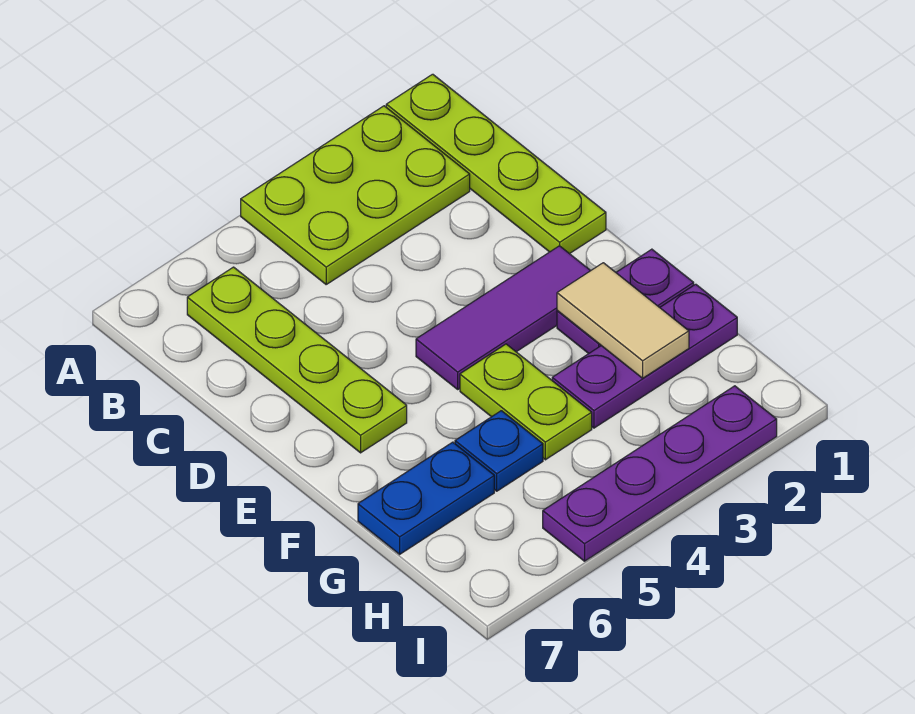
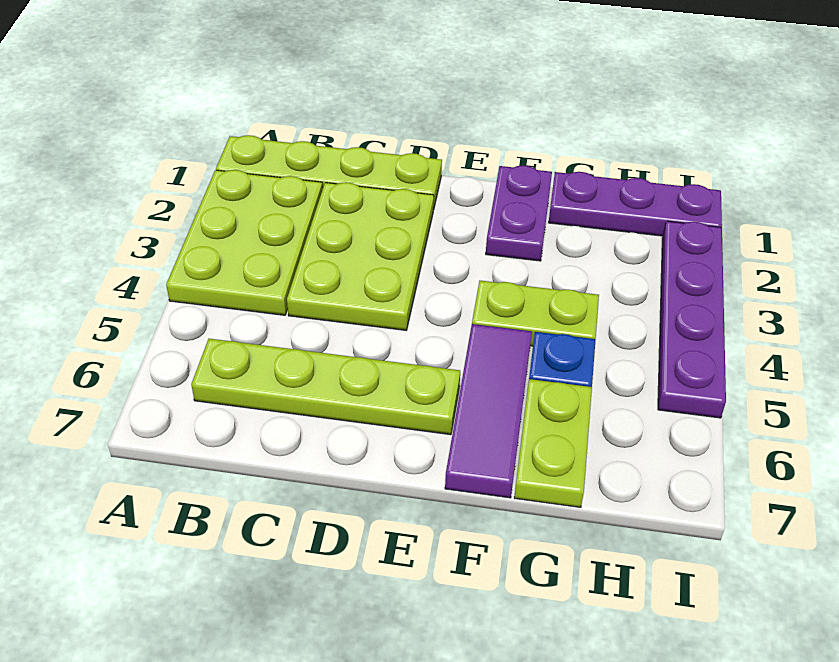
none -> lime 2x3 plate [287,182,434,330]
purple 1x3 tile [416,246,591,389] -> purple 1x3 tile moved to [445,324,532,498]
tan 1x2 tile [557,263,689,378] -> none
purple 1x3 plate [552,284,737,428] -> purple 1x3 plate turned to [549,172,722,236]
blue 1x2 plate [358,442,494,554] -> lime 1x2 plate [514,379,592,507]

